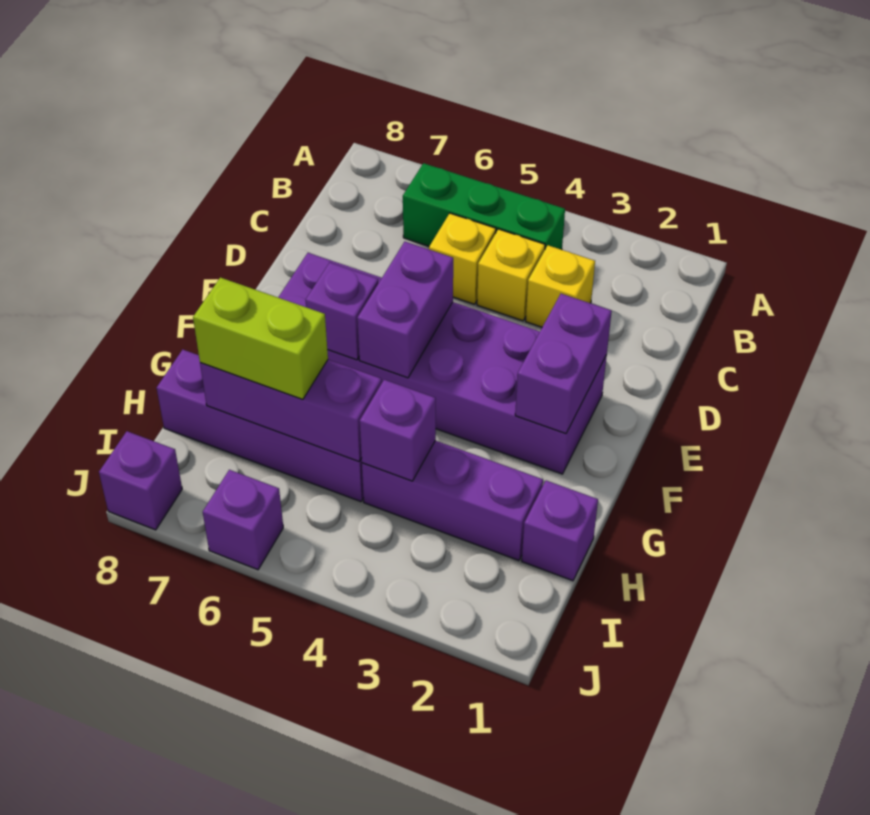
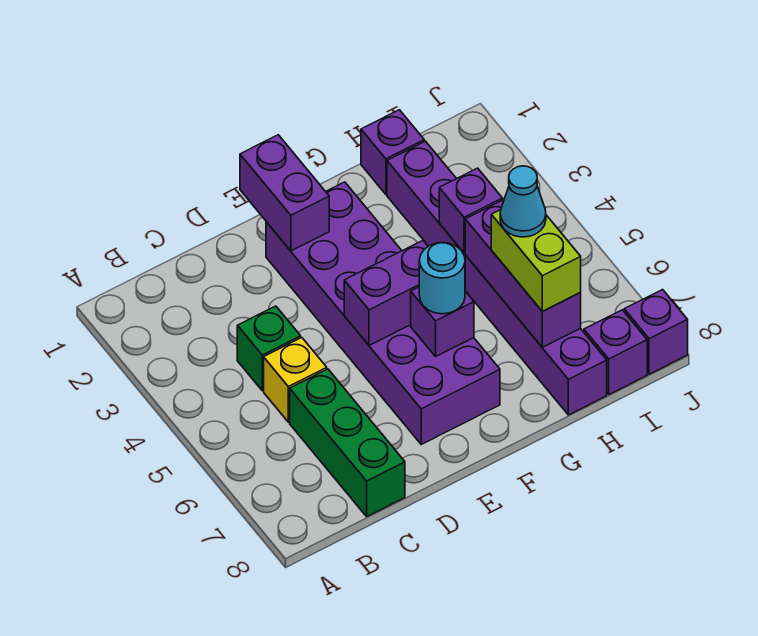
green 1x3 brick [403,163,565,250] -> green 1x3 brick moved to [290,369,405,516]
yellow 1x1 brick [526,245,595,327] -> none
yellow 1x1 brick [477,229,545,321] -> green 1x1 brick [237,306,301,391]
purple 1x2 brick [515,294,612,434] -> purple 1x2 brick turned to [240,135,329,251]
none -> cyan 1x1 round brick [419,243,465,314]
none -> cyan 1x1 cone [500,166,546,237]
purple 1x1 brick [203,470,283,570] -> purple 1x1 brick moved to [584,310,647,394]

